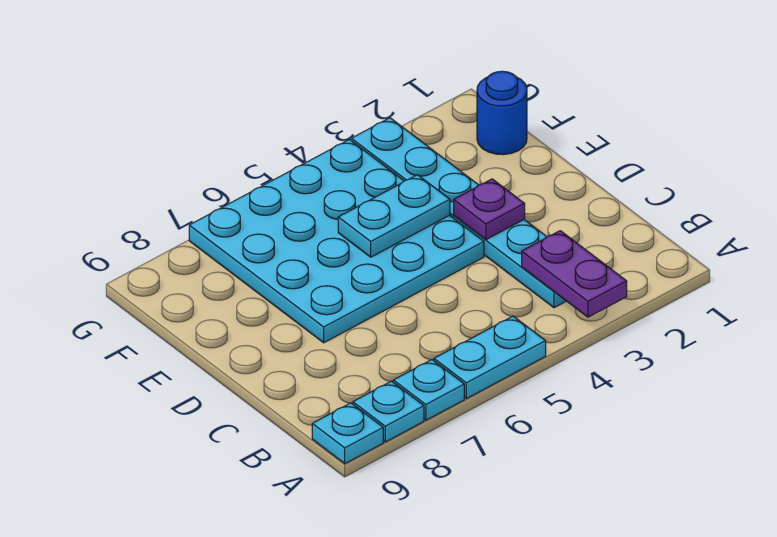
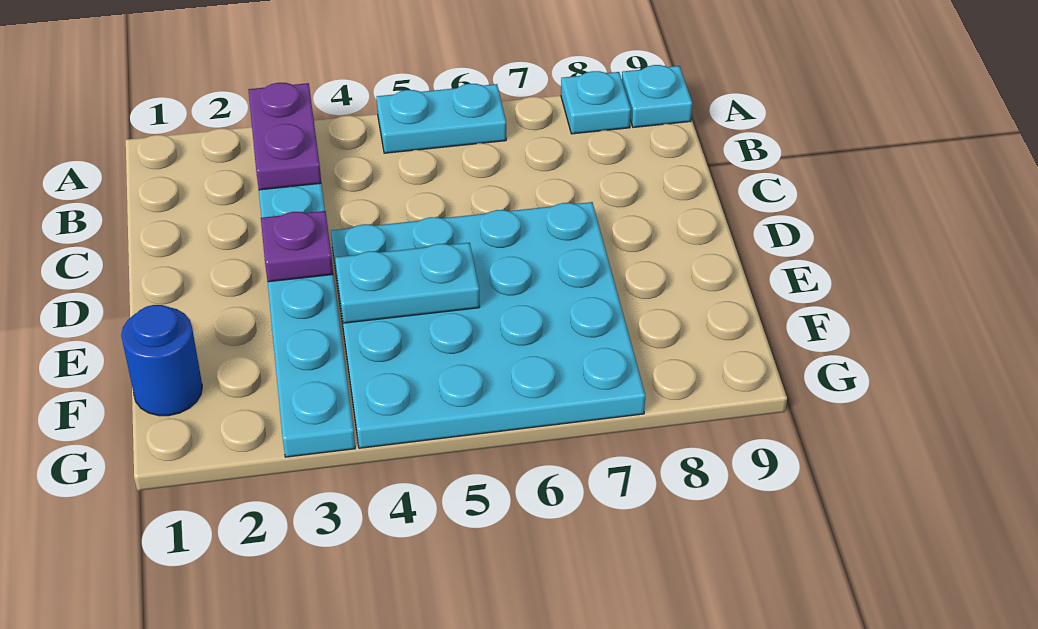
cyan 1x1 plate [393,360,464,420] -> none

